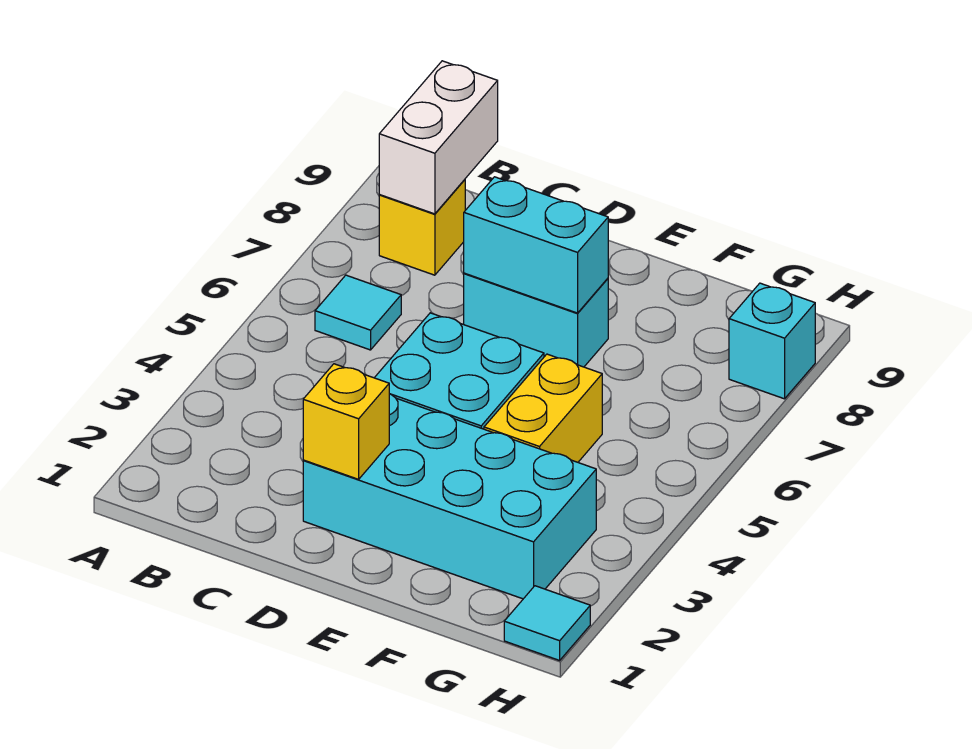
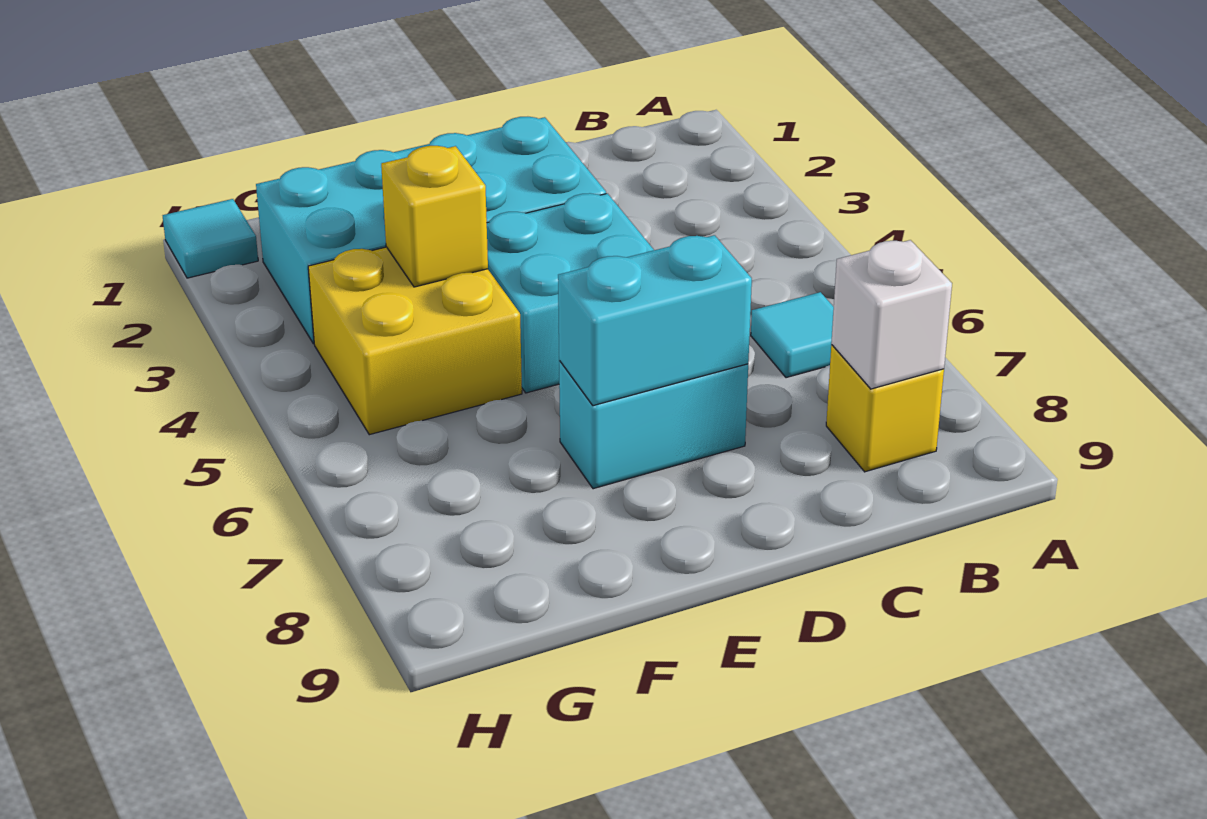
white 1x2 brick [379,61,498,214] -> white 1x1 brick [831,240,952,389]
yellow 1x1 brick [303,364,389,479] -> yellow 1x1 brick moved to [381,146,488,287]
yellow 1x2 brick [484,354,602,462] -> yellow 2x2 brick [308,247,522,435]
cyan 1x1 brick [729,283,815,399] -> none

